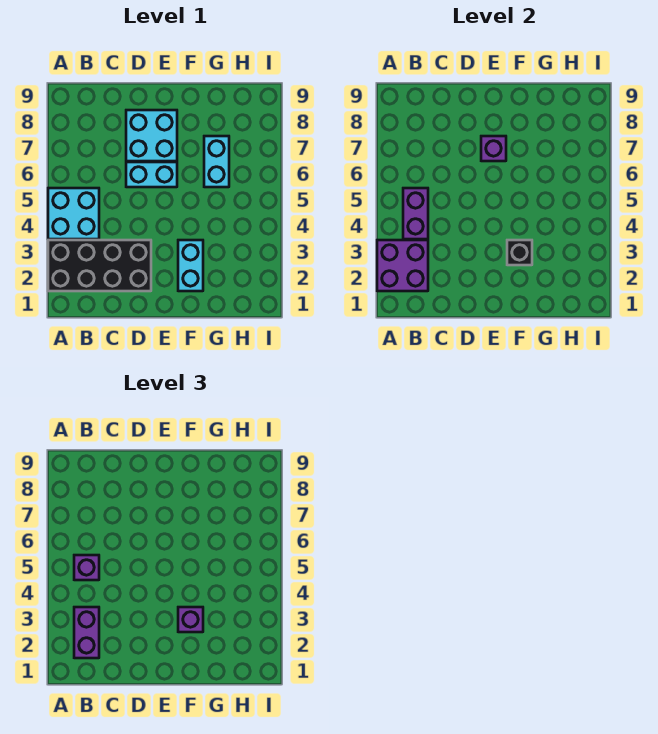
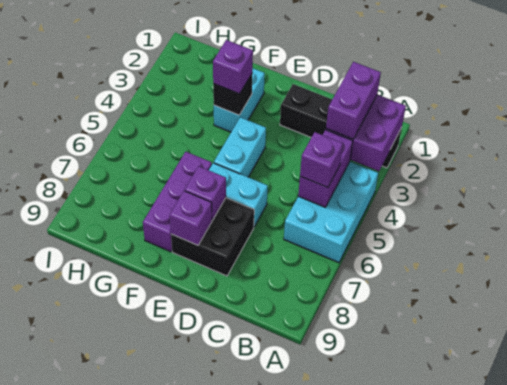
black 2x4 brick [48,240,151,291] -> black 1x4 brick [280,84,402,168]
cyan 2x2 brick [48,188,99,239] -> cyan 2x3 brick [284,162,378,263]
cyan 2x2 brick [126,110,177,161] -> black 2x2 brick [171,198,254,276]
none -> purple 1x1 brick [170,191,212,245]
none -> purple 1x3 brick [143,152,212,252]
cyan 1x2 brick [204,136,229,187] -> cyan 1x2 brick moved to [214,117,266,177]

